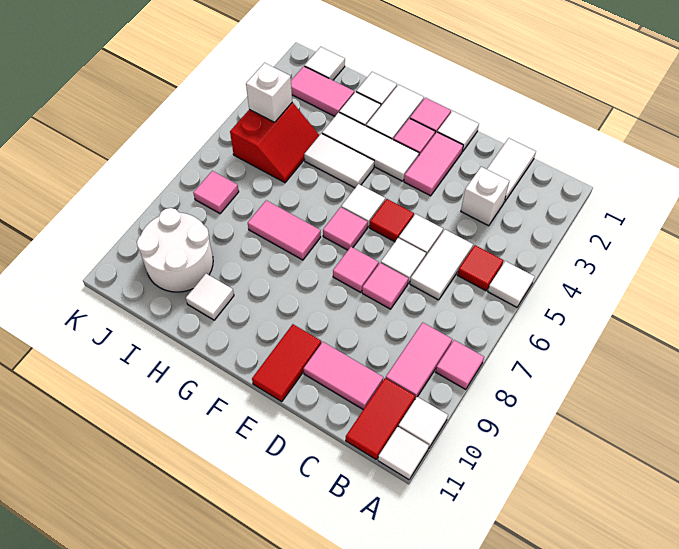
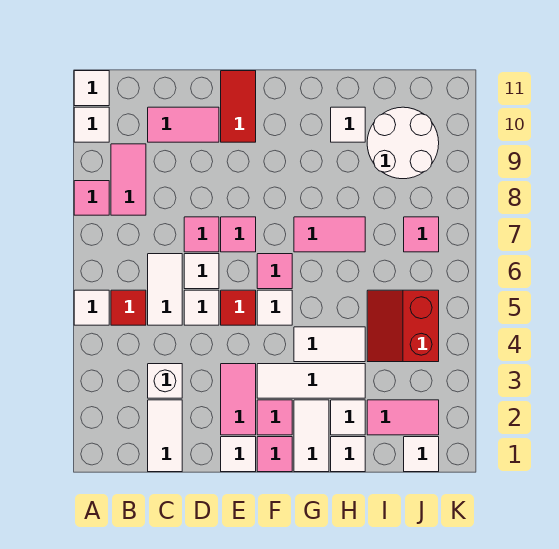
red 1x2 tile [346,378,415,459] -> none
white 1x1 brick [246,63,292,122] -> none

